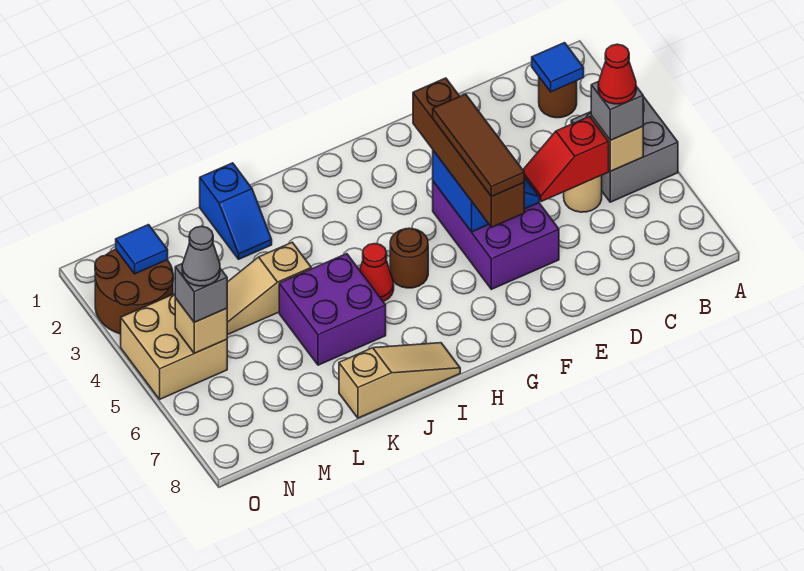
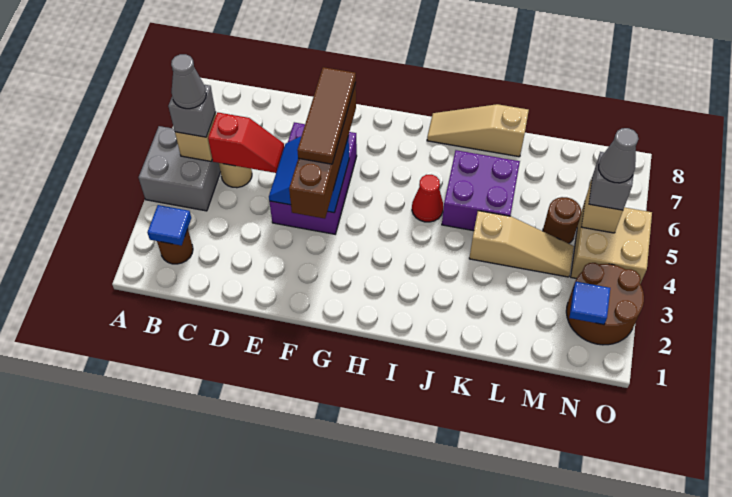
red 1x1 cone [598,44,636,104] -> grey 1x1 cone [171,54,206,109]
brown 1x1 round brick [390,228,428,288] -> brown 1x1 round brick moved to [543,197,581,243]
blue 1x2 slope [200,163,272,259] -> none

